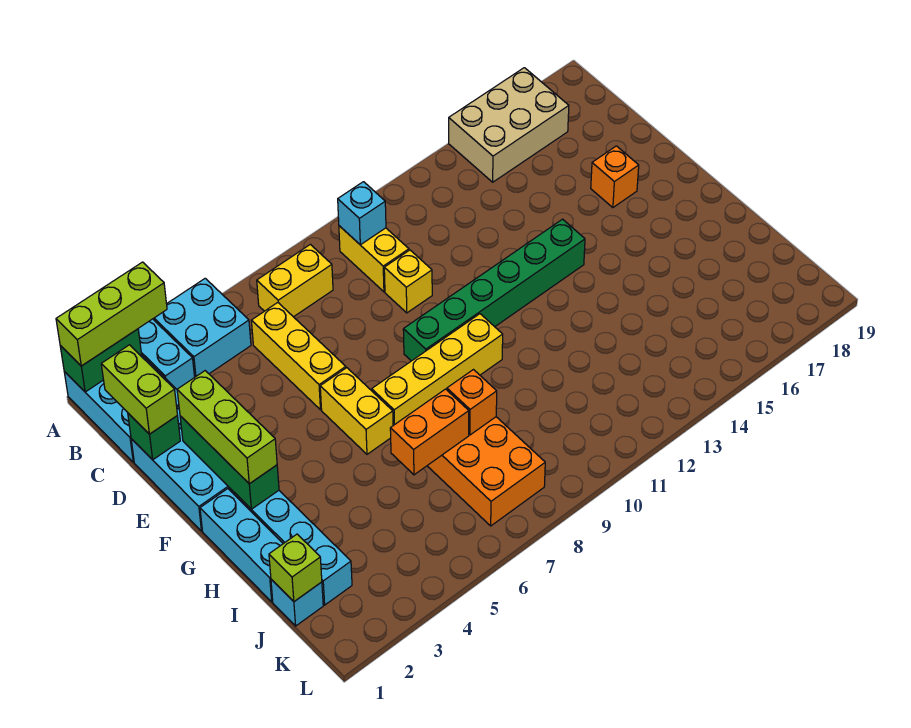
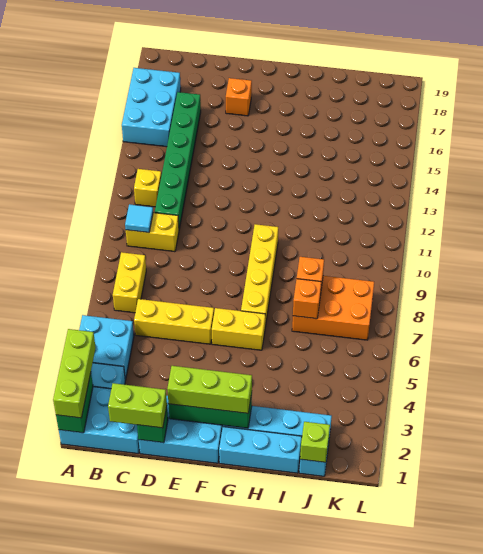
tan 2x3 brick [449,68,569,182] -> cyan 2x3 brick [122,68,181,147]
cyan 1x1 brick [338,182,386,245] -> cyan 1x1 tile [125,204,153,232]
yellow 1x1 brick [384,250,432,313] -> yellow 1x1 brick moved to [134,169,161,207]
green 1x6 brick [403,219,585,361] -> green 1x6 brick moved to [155,92,201,229]
orange 1x2 brick [390,389,469,475] -> orange 1x1 brick [293,279,321,319]

